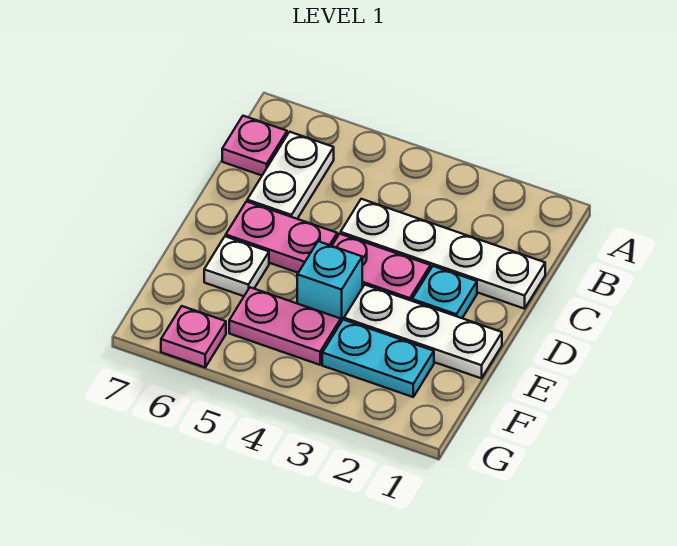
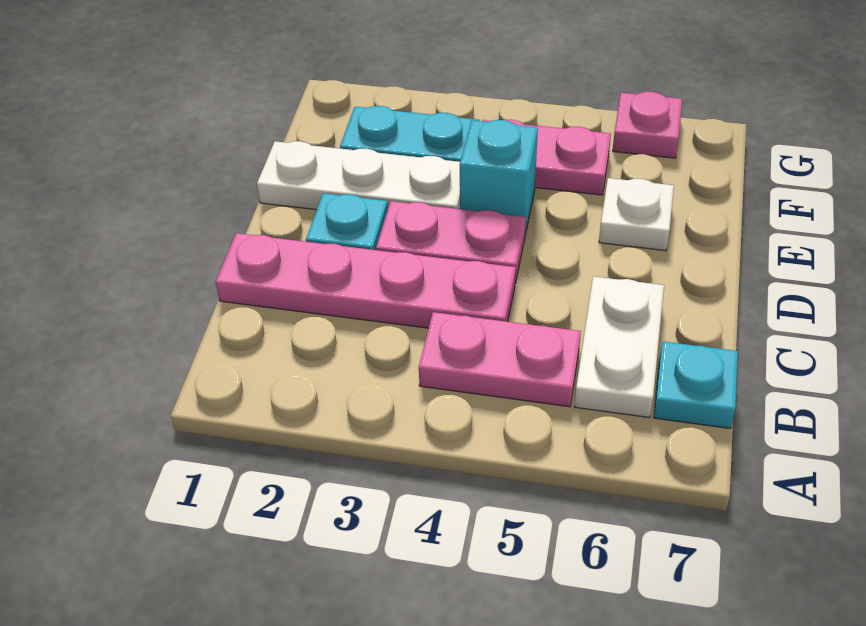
pink 1x1 plate [222,116,287,175] -> cyan 1x1 plate [654,342,738,428]
white 1x4 plate [341,199,545,309] -> pink 1x4 plate [216,233,516,328]
pink 1x2 plate [226,201,337,273] -> pink 1x2 plate moved to [419,312,581,407]

